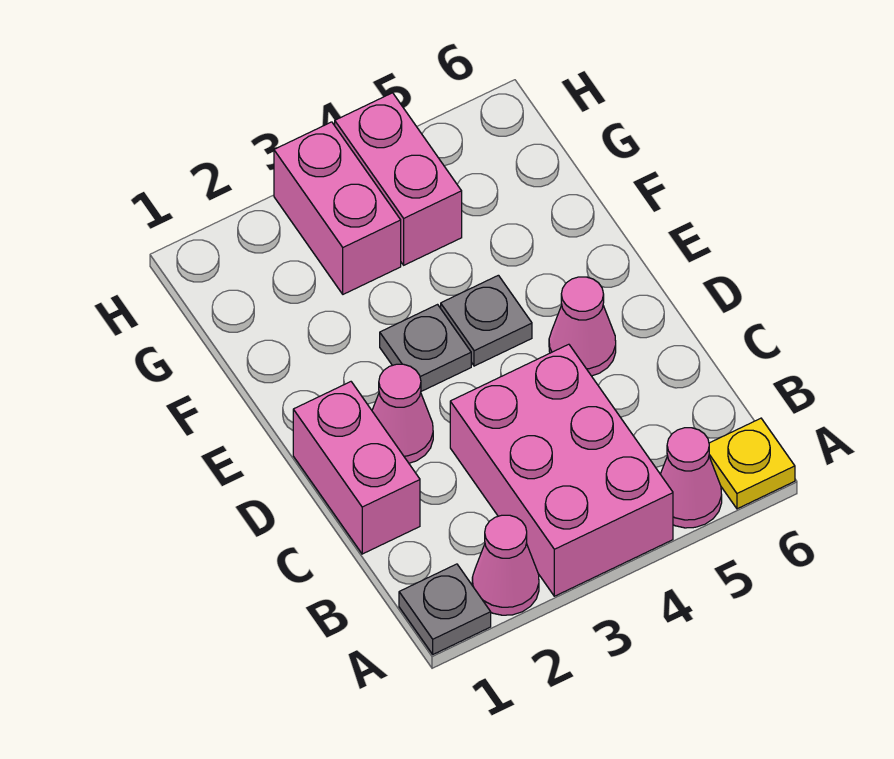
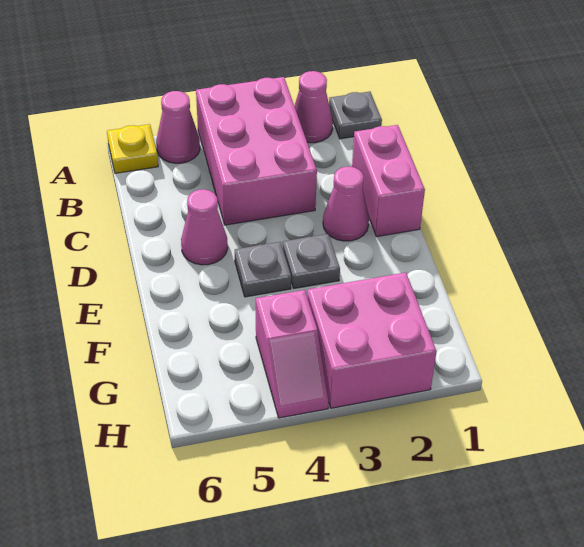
pink 1x2 brick [274,122,401,294] -> pink 2x2 brick [307,273,436,408]
pink 1x2 brick [335,93,462,265] -> pink 1x2 slope [256,290,329,418]

